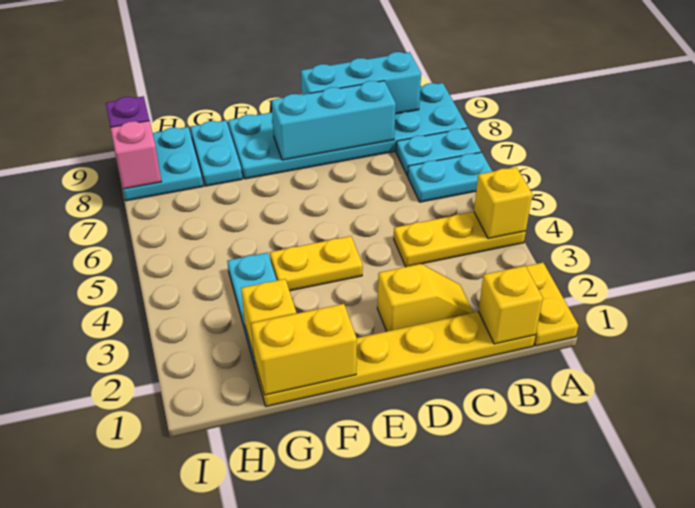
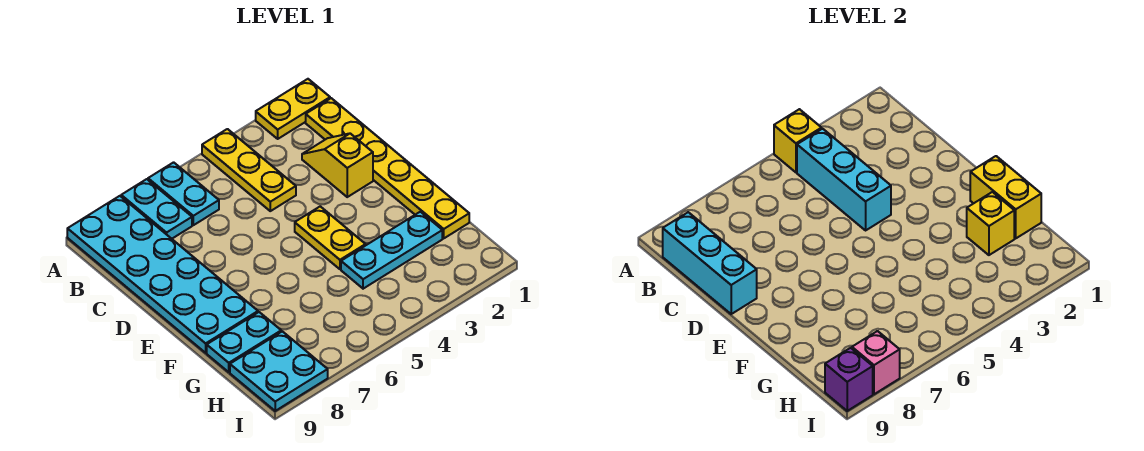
yellow 1x1 brick [478,266,543,344] -> none
cyan 1x3 brick [271,81,396,160] -> cyan 1x3 brick moved to [797,129,891,230]

